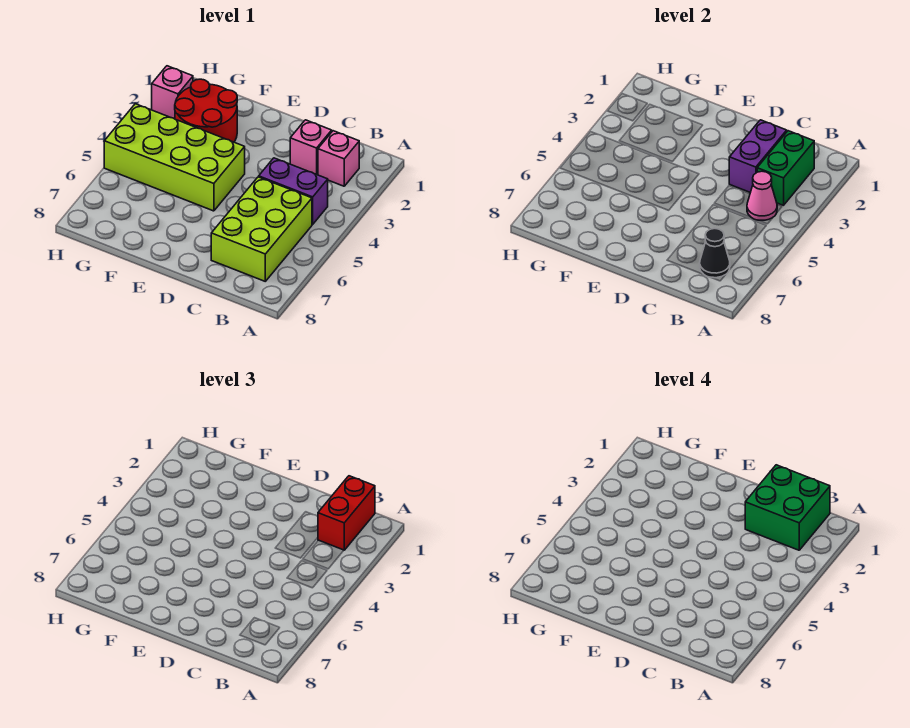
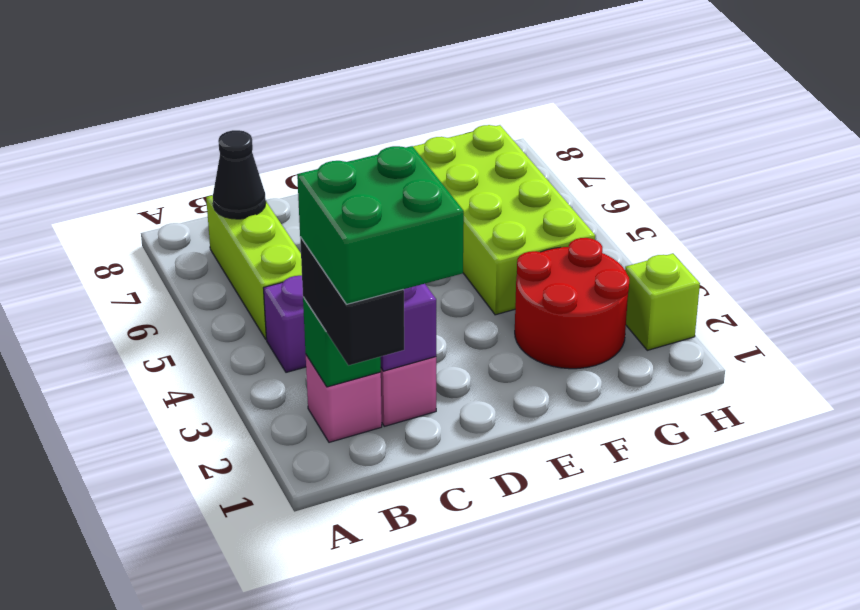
red 1x2 brick [318,476,375,550] -> black 1x2 brick [300,237,404,365]
green 1x2 brick [757,131,814,205] -> green 1x1 brick [303,297,381,387]
pink 1x1 cone [747,171,777,220] -> none
lime 2x3 brick [211,177,312,281] -> lime 1x3 brick [206,195,302,339]
lime 2x4 brick [104,104,245,211] -> lime 2x4 brick turned to [413,125,595,315]
pink 1x1 brick [152,66,193,119] -> lime 1x1 brick [625,254,700,350]

